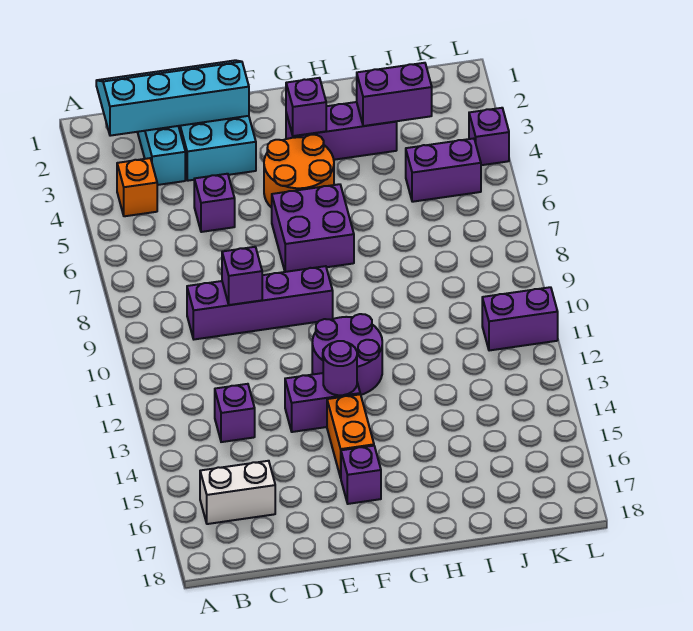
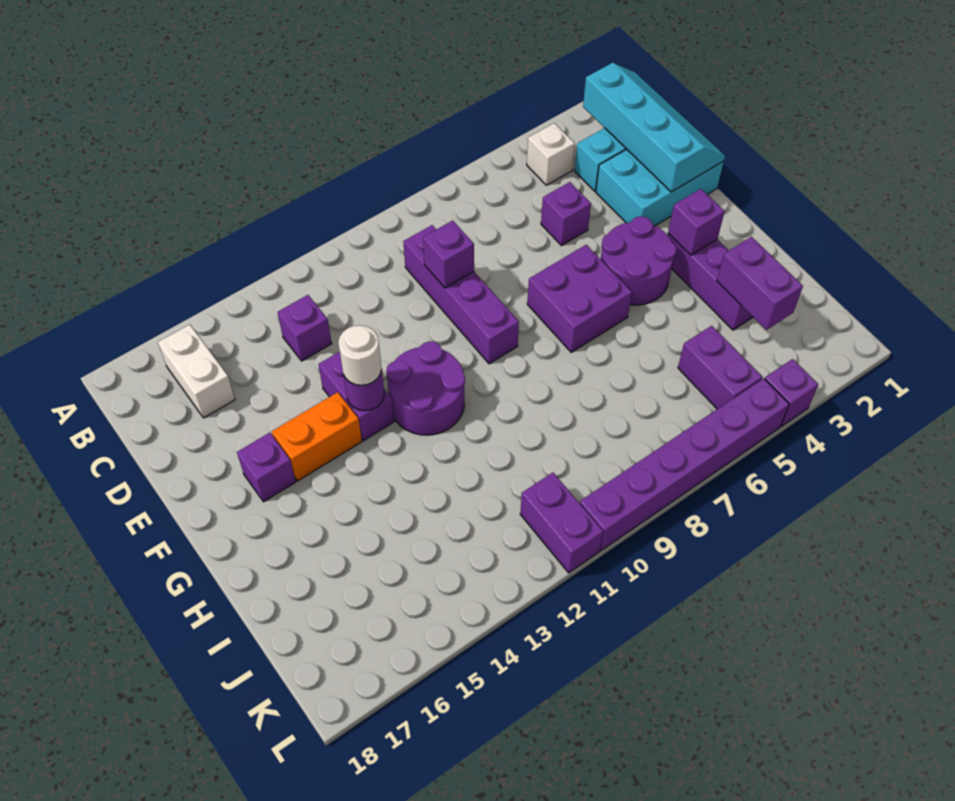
orange 1x1 brick [117,158,157,216] -> white 1x1 brick [527,123,575,185]
orange 2x2 round brick [264,135,334,208] -> purple 2x2 round brick [601,216,676,305]
none -> white 1x1 round brick [338,325,382,385]
none -> purple 1x6 brick [580,378,789,551]

